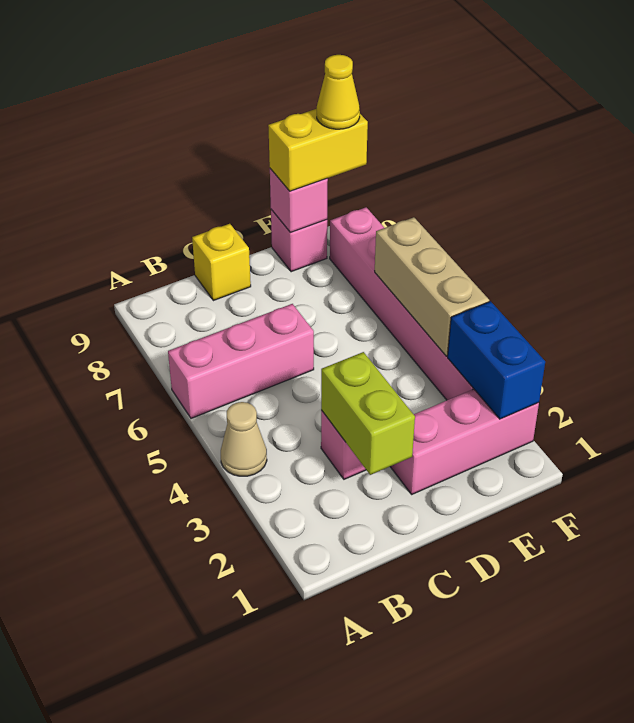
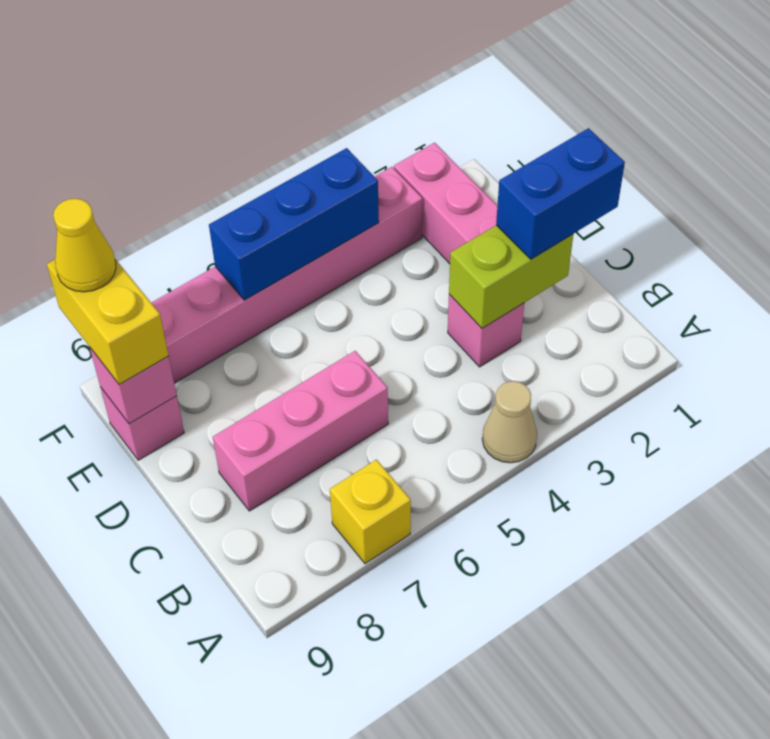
pink 1x3 brick [168,304,314,418] -> pink 1x3 brick turned to [213,351,388,511]
yellow 1x1 brick [192,224,251,301] -> yellow 1x1 brick moved to [330,460,411,564]
blue 1x2 brick [448,301,545,419] -> blue 1x2 brick moved to [496,128,625,259]
tan 1x3 brick [375,217,489,356] -> blue 1x3 brick [209,148,379,300]

